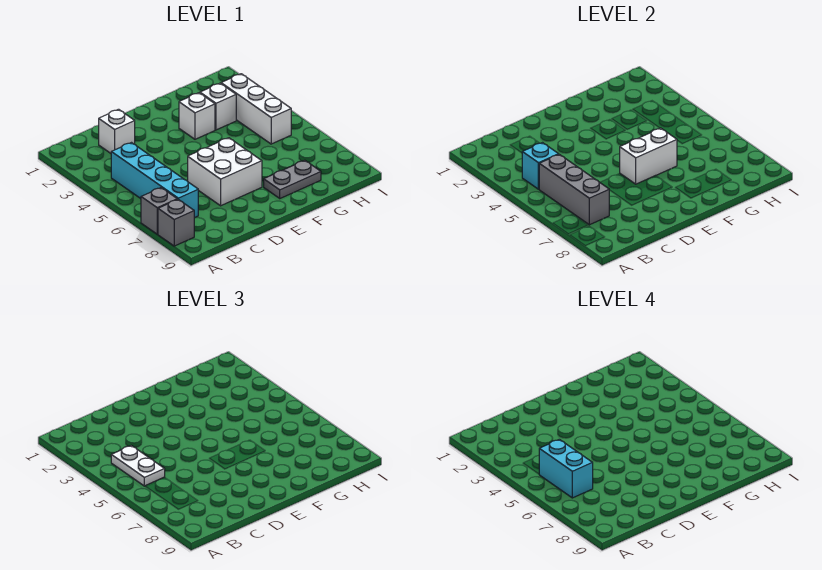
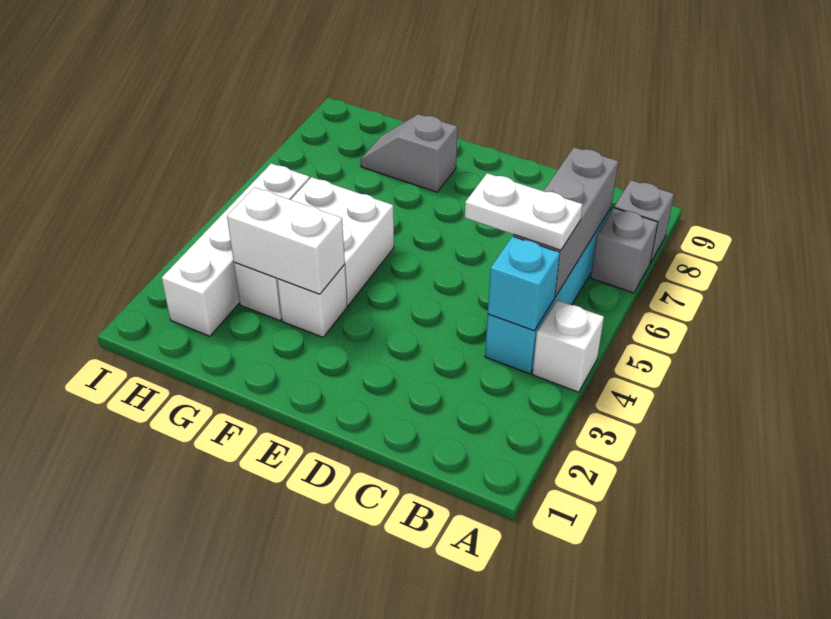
white 1x2 plate [111,446,165,486] -> white 1x2 plate turned to [465,173,583,250]
cyan 1x2 brick [539,439,593,498] -> none
white 1x1 brick [99,109,135,153] -> white 1x1 brick moved to [532,300,604,392]
white 2x2 brick [188,138,262,206] -> white 2x2 brick moved to [291,177,394,305]
white 1x2 brick [620,128,677,184] -> white 1x2 brick moved to [227,187,345,294]
grey 1x2 plate [264,160,321,198] -> grey 1x2 slope [361,114,457,192]
white 1x3 brick [221,74,291,144] -> white 1x4 brick [162,163,310,336]

